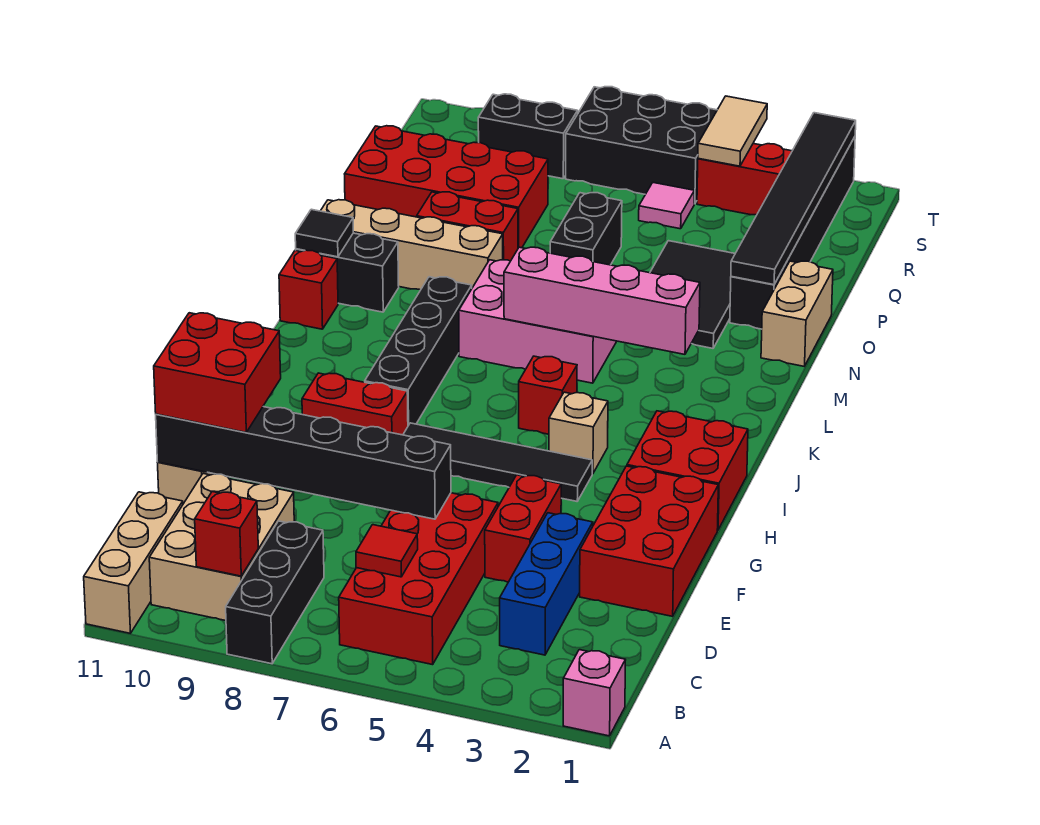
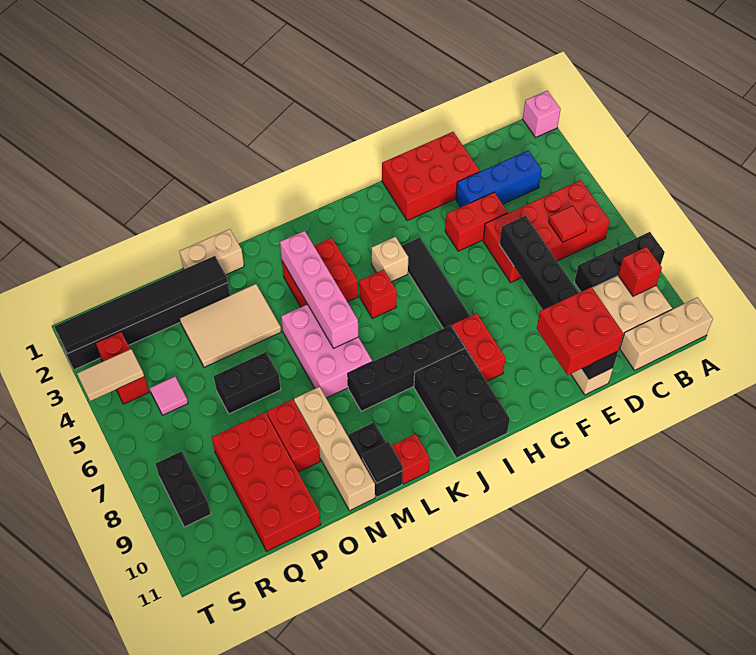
red 2x2 brick [627,411,748,530] -> red 2x2 brick moved to [282,238,358,307]
black 2x3 tile [650,241,735,348] -> tan 2x3 tile [179,284,281,367]
black 2x3 brick [566,87,717,204] -> black 2x3 brick moved to [414,348,510,458]

